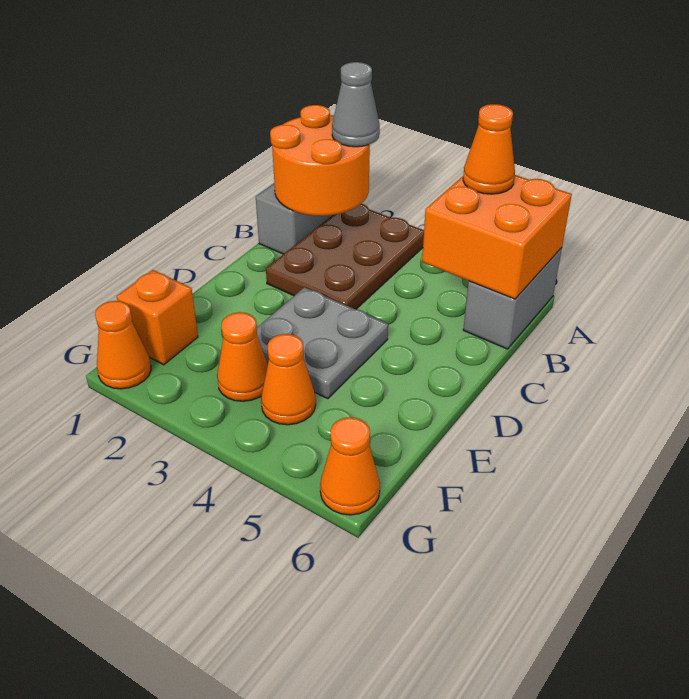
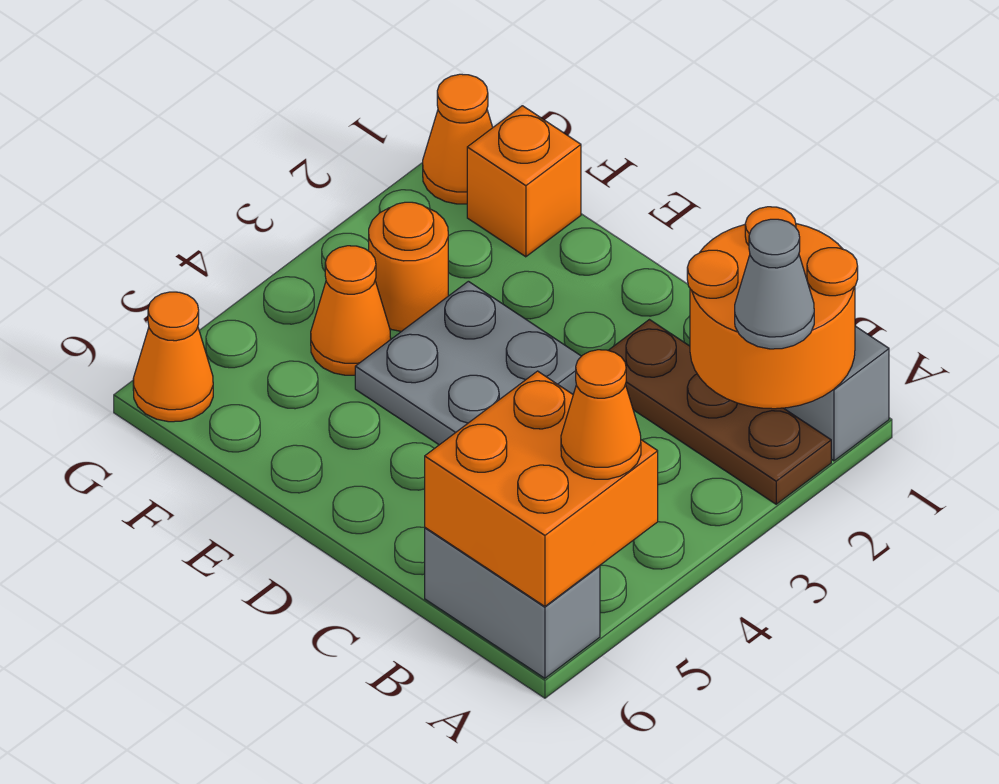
brown 2x3 plate [266,204,424,309] -> brown 1x3 plate [608,320,831,504]
orange 1x1 cone [217,312,268,401] -> orange 1x1 round brick [369,202,448,332]

